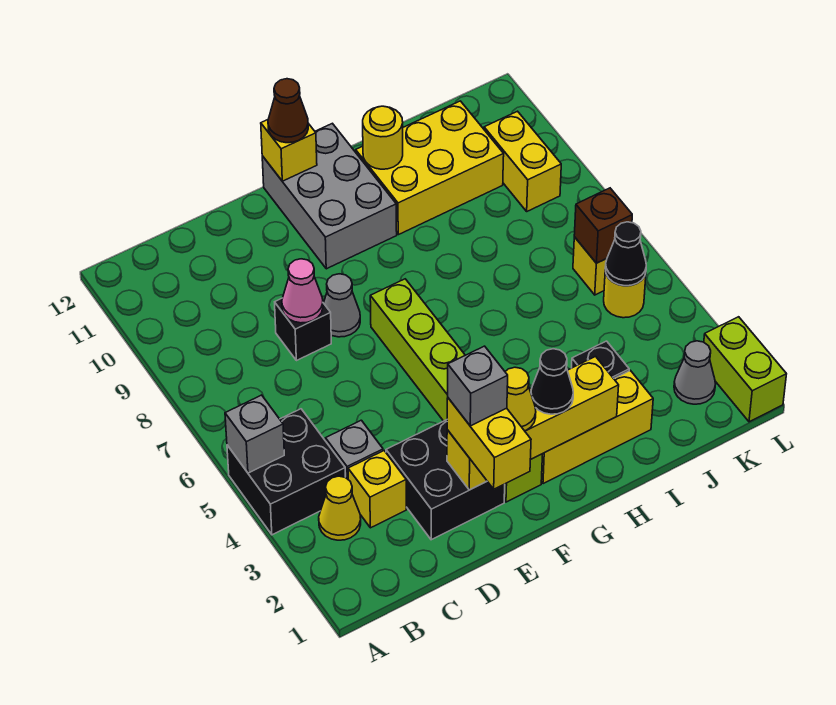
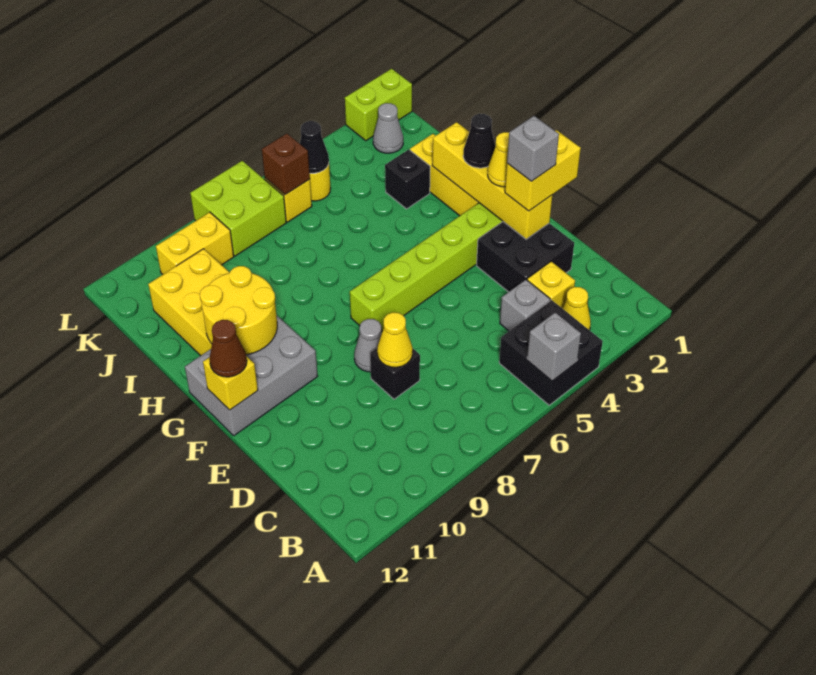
pink 1x1 cone [282,259,323,323] -> yellow 1x1 cone [377,312,413,367]
yellow 1x1 round brick [363,106,403,169] -> yellow 2x2 round brick [200,266,277,355]
none -> lime 2x2 brick [190,161,286,256]

